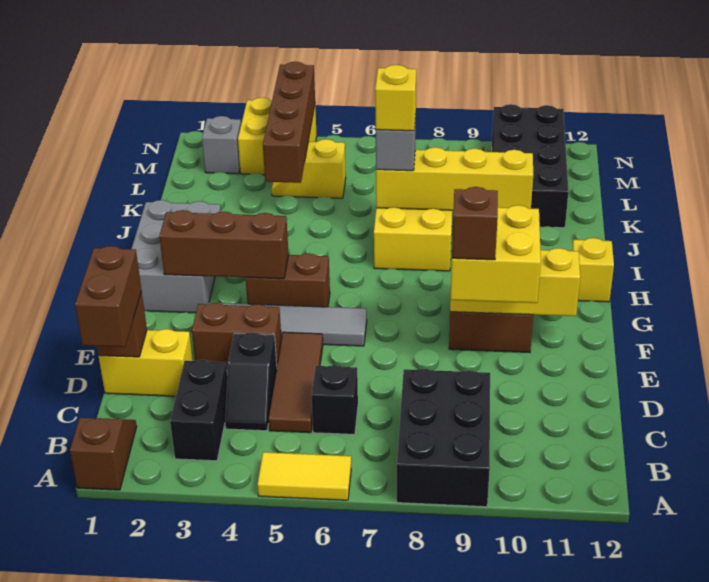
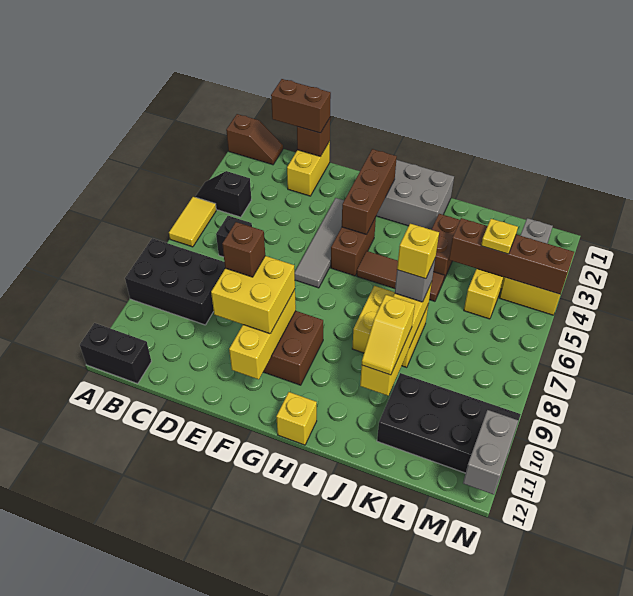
black 1x2 brick [170,360,227,461] -> black 1x2 brick moved to [80,323,151,384]
black 1x2 slope [225,332,277,431] -> black 1x2 slope moved to [195,171,251,217]
brown 1x3 tile [269,332,323,433] -> brown 1x3 tile moved to [357,251,445,301]
brown 1x2 brick [192,303,282,369] -> brown 1x2 brick moved to [432,214,460,279]
none -> yellow 1x2 slope [362,295,415,375]
none -> yellow 1x1 plate [481,219,518,254]
none -> grey 1x2 brick [463,410,519,495]

